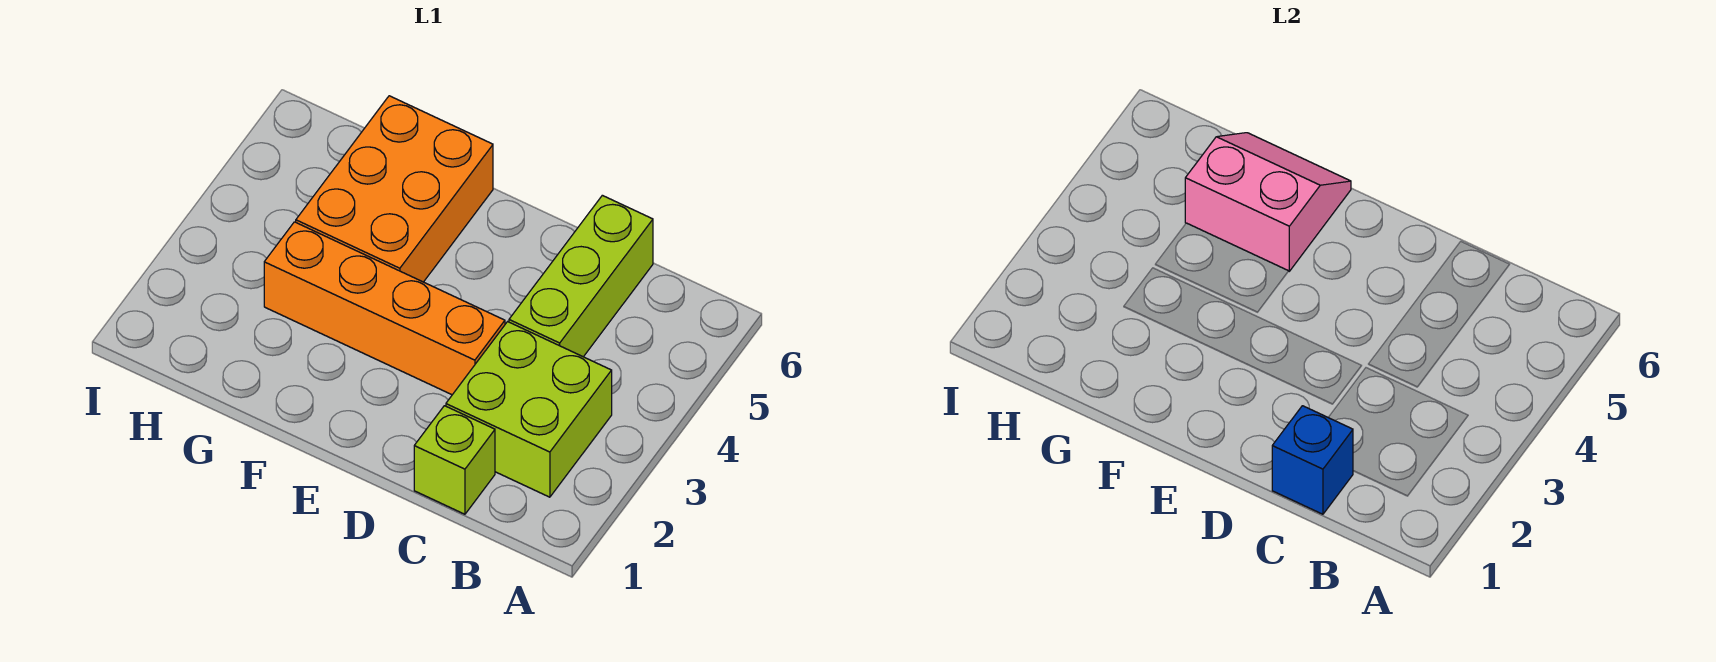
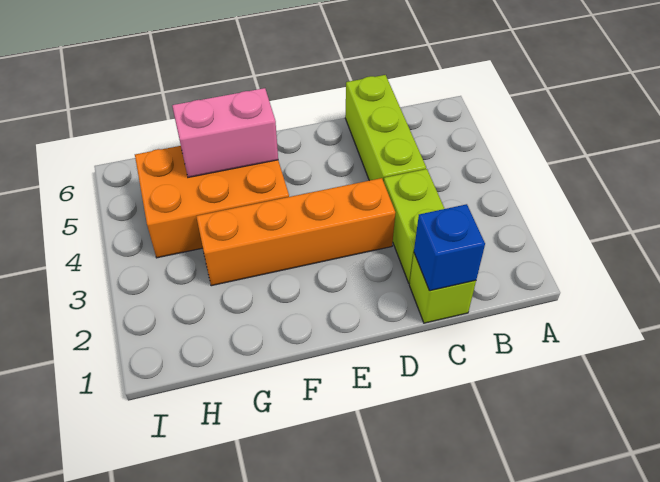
lime 2x2 brick [446,322,612,497] -> lime 1x2 brick [384,169,445,283]
orange 2x3 brick [296,96,493,282] -> orange 2x3 brick turned to [135,146,289,258]

